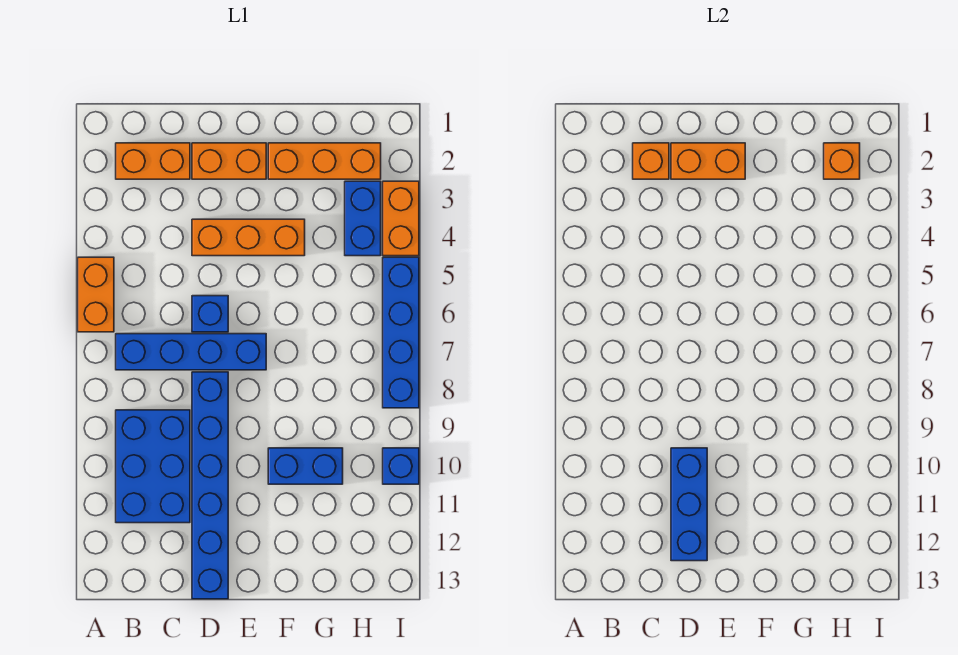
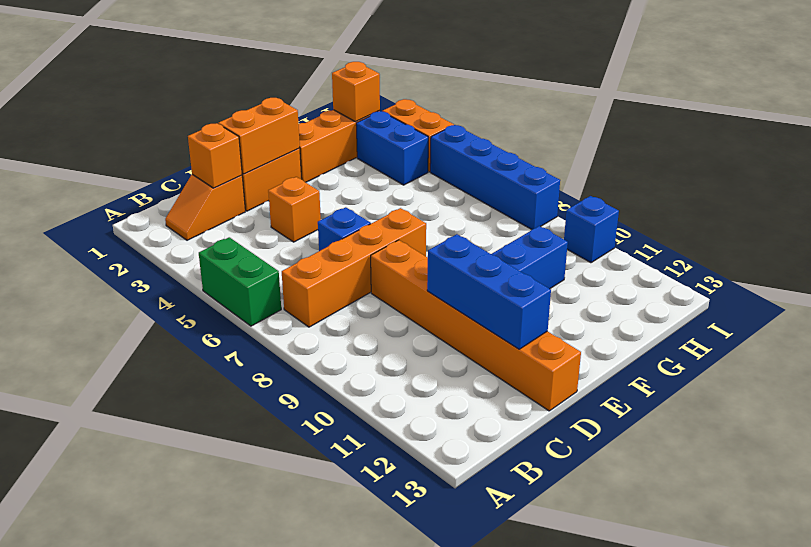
orange 1x2 brick [78,257,114,332] -> green 1x2 brick [199,237,281,326]
orange 1x2 brick [116,143,190,179] -> orange 1x2 slope [165,174,245,240]
blue 1x4 brick [116,334,266,370] -> orange 1x4 brick [282,208,426,327]
blue 2x3 brick [116,410,190,523] -> none
orange 1x3 brick [192,219,305,256] -> orange 1x1 brick [268,177,321,242]
blue 1x6 brick [192,372,228,599] -> orange 1x6 brick [371,240,581,411]

